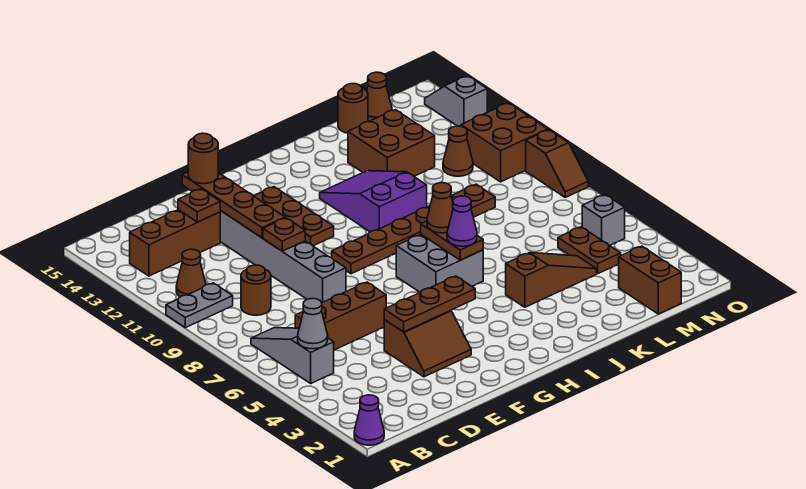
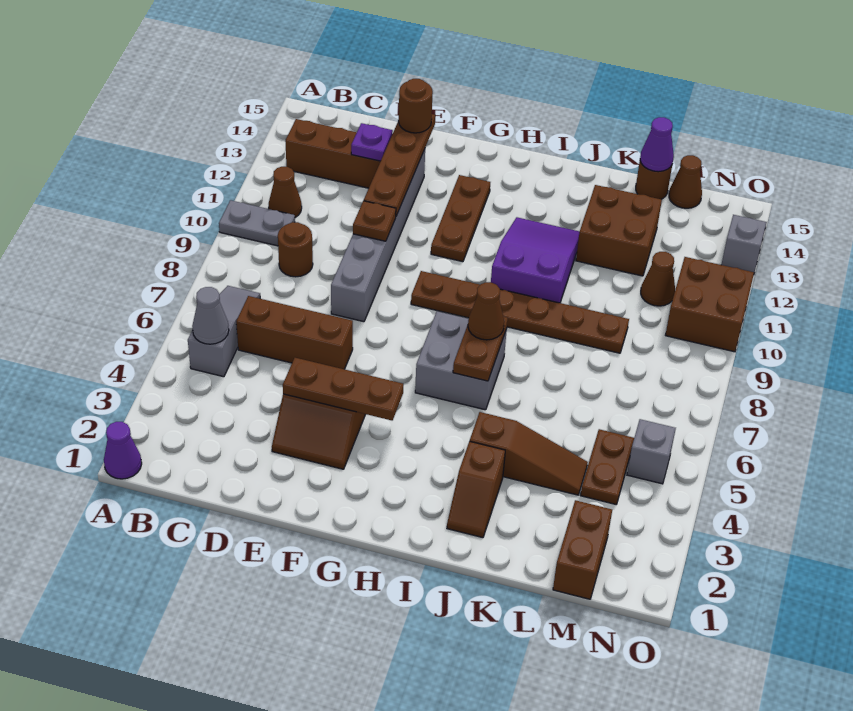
brown 1x1 plate [178,189,220,222] -> purple 1x1 plate [351,123,393,161]
purple 1x1 cone [447,196,477,246] -> purple 1x1 cone moved to [640,117,674,172]
brown 1x2 slope [526,130,588,197] -> brown 1x2 slope moved to [447,441,505,538]

